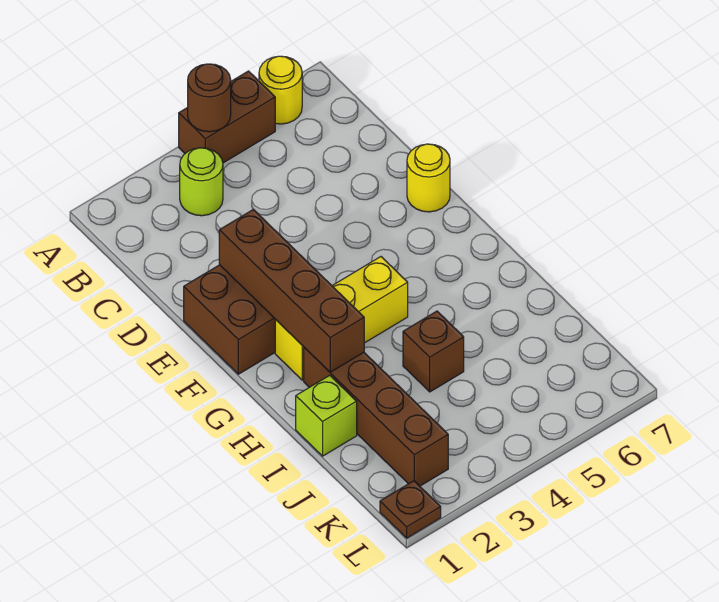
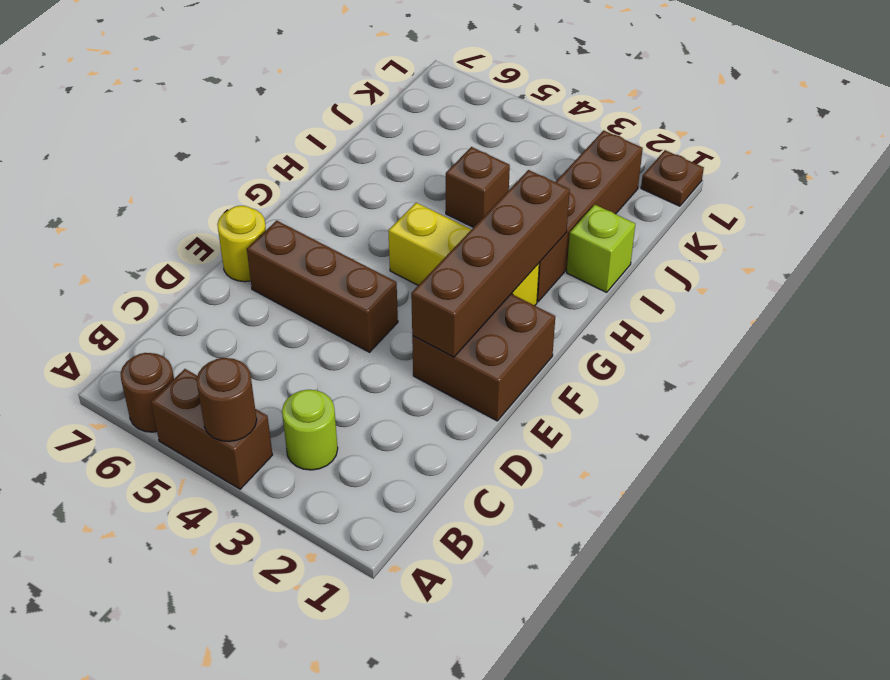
yellow 1x1 round brick [259,56,302,124] -> brown 1x1 round brick [121,353,174,432]
none -> brown 1x3 brick [247,221,398,352]

